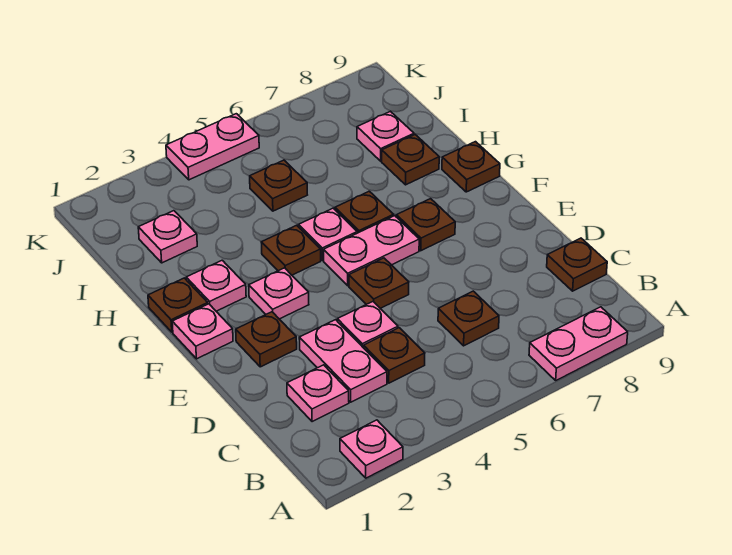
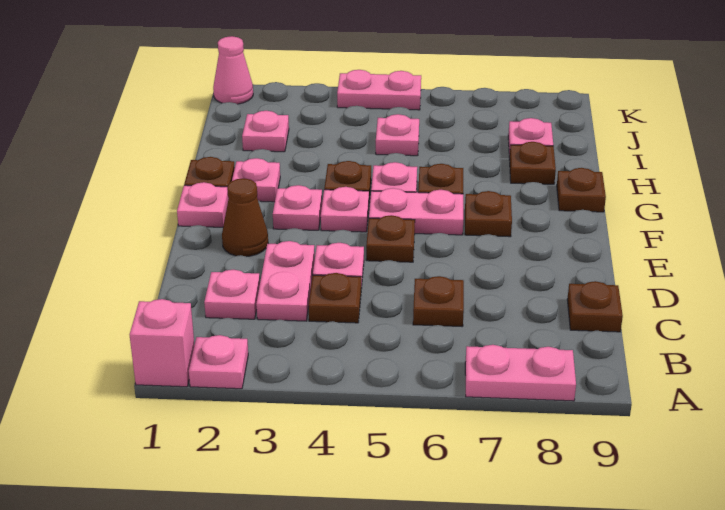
none -> pink 1x1 brick [130,299,194,387]
brown 1x1 plate [236,312,297,367] -> brown 1x1 cone [222,178,268,257]
none -> pink 1x1 plate [321,187,369,232]
brown 1x1 plate [250,160,307,211] -> pink 1x1 plate [376,114,419,156]
none -> pink 1x1 cone [213,36,253,104]

